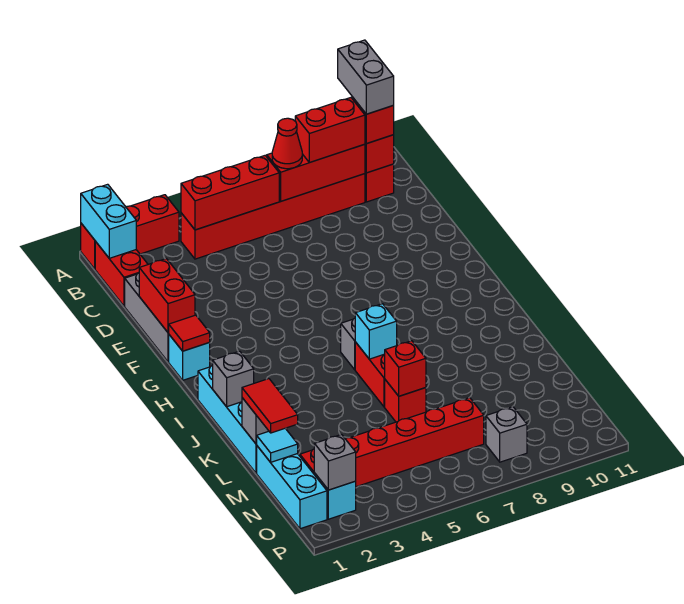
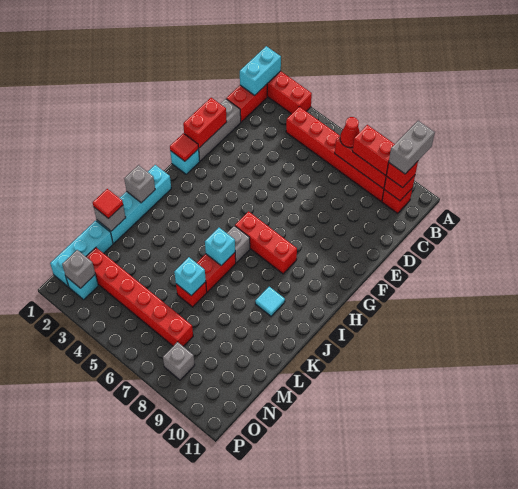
red 1x3 brick [181,155,279,230] -> red 1x3 brick moved to [235,211,297,274]
red 1x2 tile [242,379,298,433] -> red 1x1 tile [93,189,123,218]
red 1x1 brick [385,341,426,396] -> cyan 1x1 brick [174,257,206,296]
cyan 1x1 tile [257,428,298,462] -> cyan 1x1 tile moved to [255,287,285,316]

